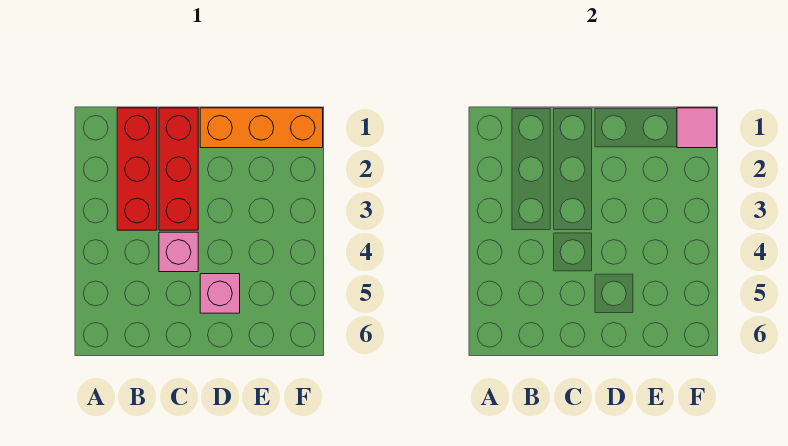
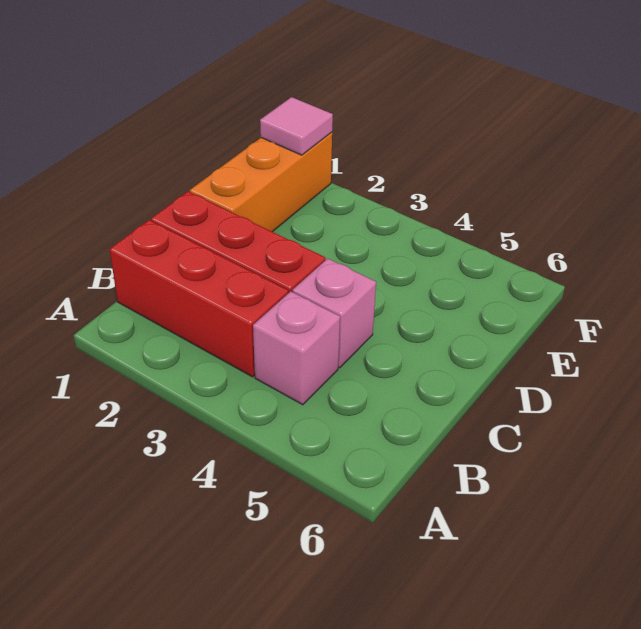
pink 1x1 brick [200,274,240,313] -> pink 1x1 brick moved to [253,291,340,405]

